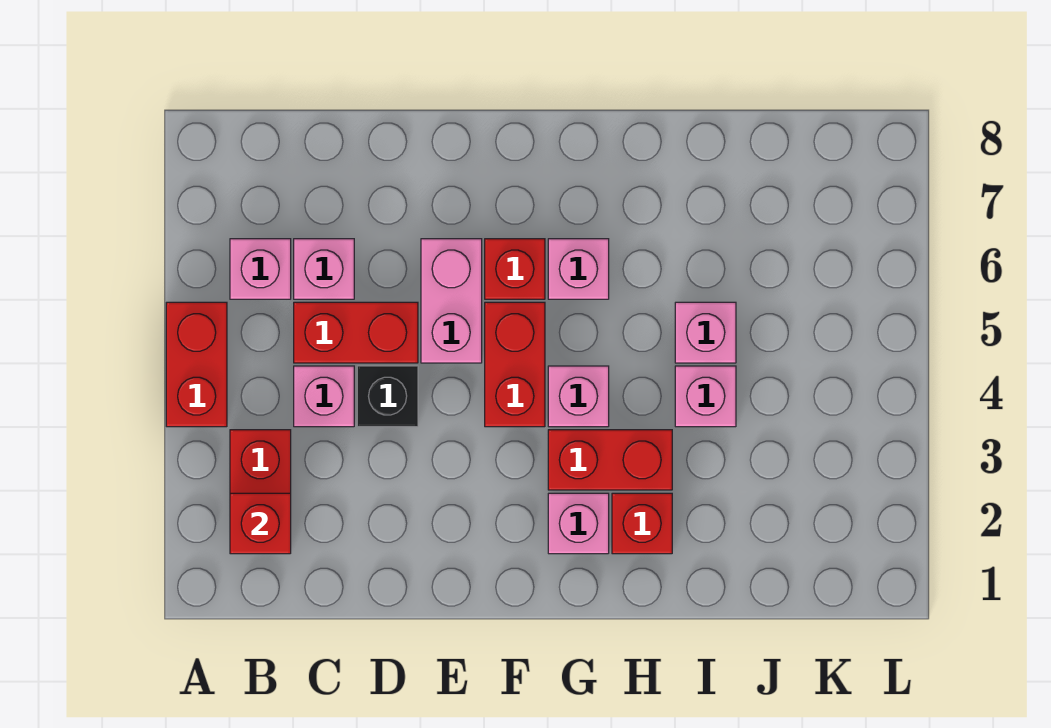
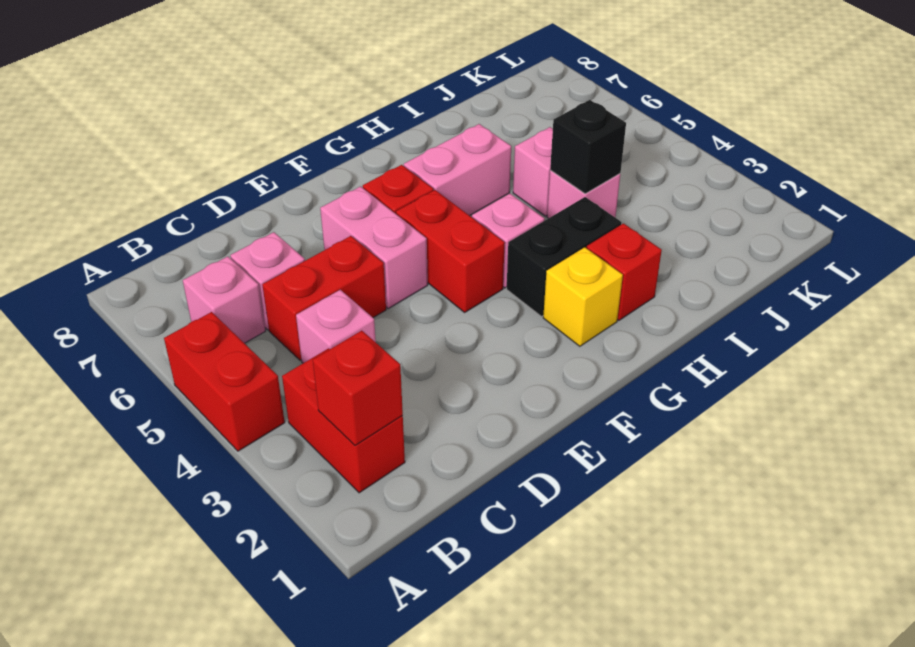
black 1x1 brick [357,366,418,427] -> black 1x1 brick moved to [550,100,626,194]
pink 1x1 brick [548,493,609,554] -> yellow 1x1 brick [543,247,623,346]
red 1x2 brick [548,430,672,490] -> black 1x2 brick [507,197,622,316]
pink 1x1 brick [548,239,609,299] -> pink 1x2 brick [404,124,511,216]

